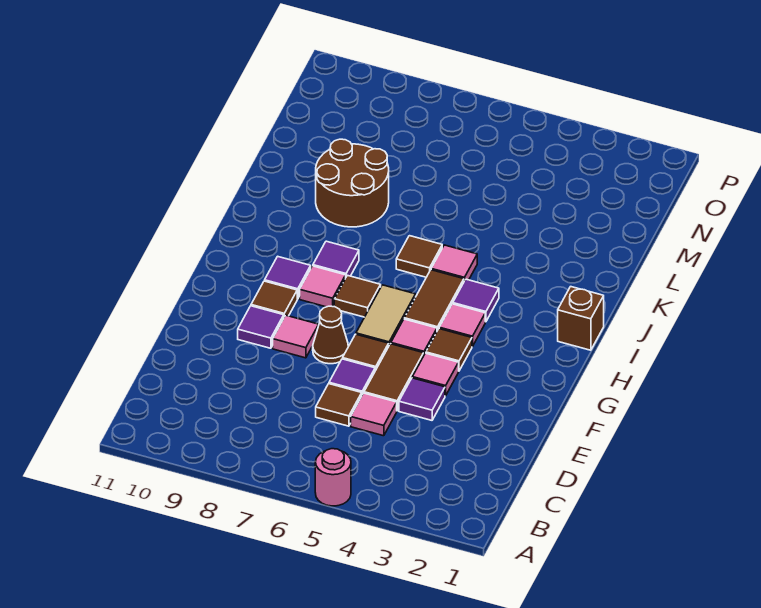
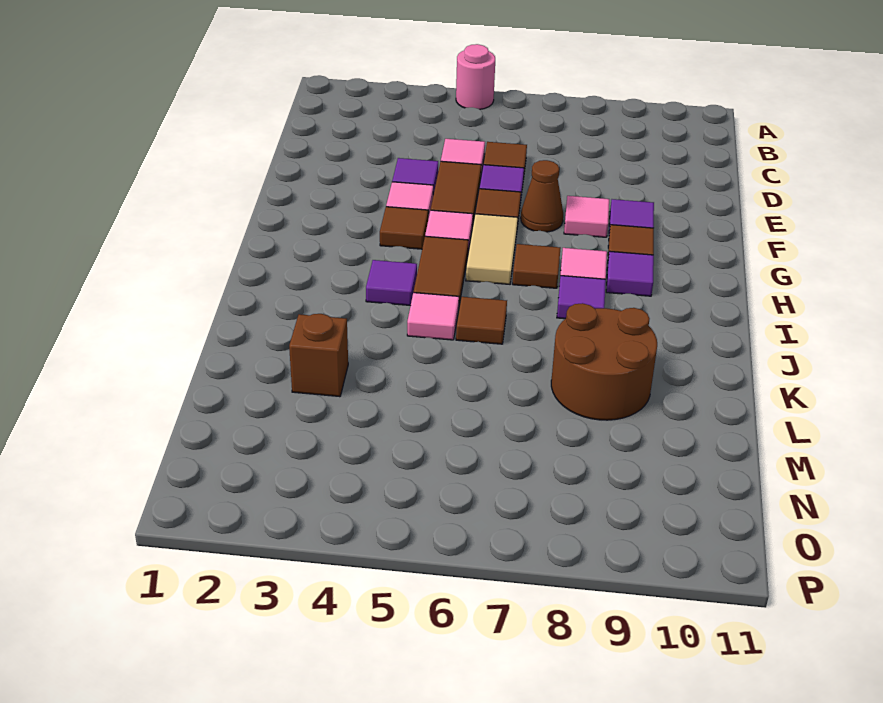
pink 1x1 tile [439,304,485,347] -> none
brown 1x1 brick [558,287,604,350] -> brown 1x1 brick moved to [289,314,348,397]

